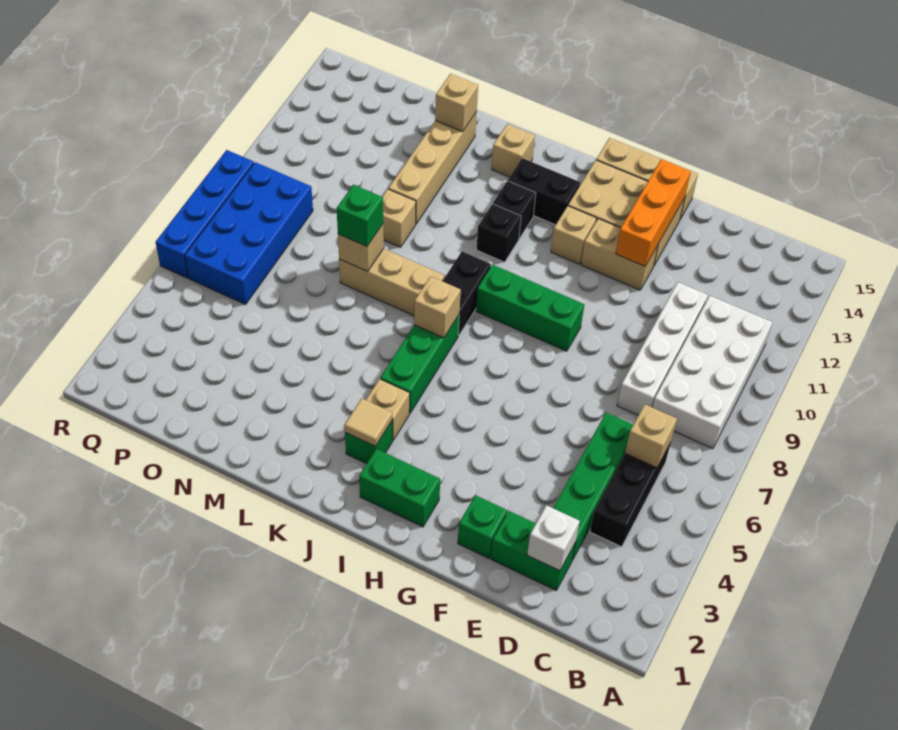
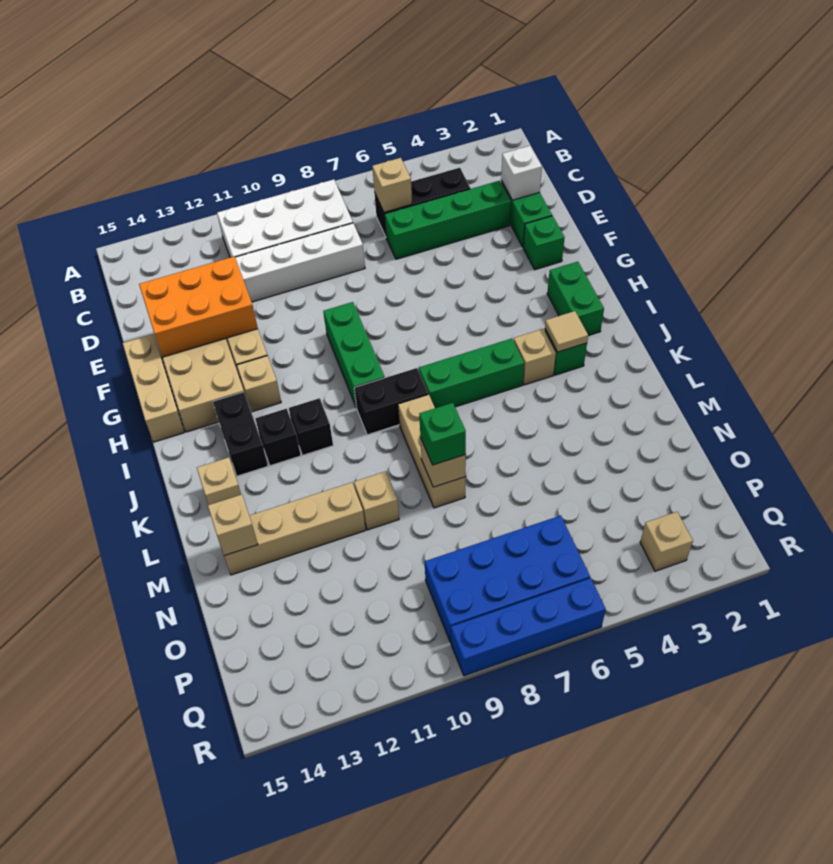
orange 1x3 brick [616,159,691,266] -> orange 2x3 brick [139,256,258,357]
tan 1x1 brick [414,276,461,338] -> tan 1x1 brick moved to [640,512,693,571]

